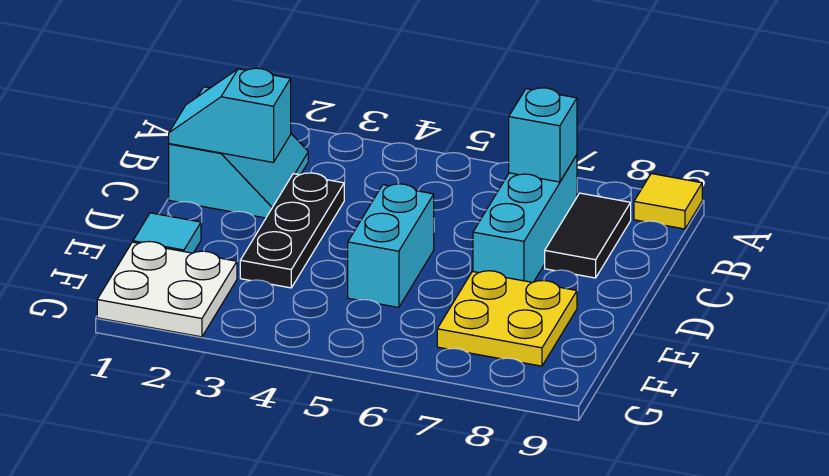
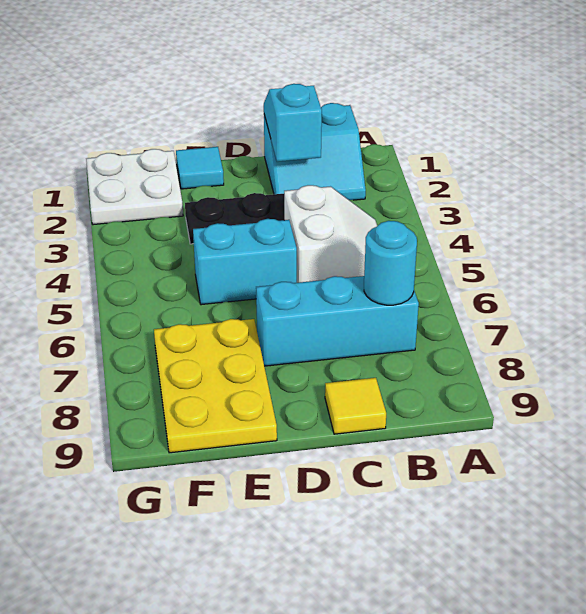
yellow 1x1 tile [634,174,702,229] -> yellow 1x1 tile moved to [325,378,386,434]
none -> white 2x2 slope [284,185,377,283]
cyan 1x1 brick [509,88,577,182] -> cyan 1x1 round brick [364,221,417,305]
black 1x2 tile [545,193,631,278] -> none
yellow 2x2 plate [437,271,577,366] -> yellow 2x3 plate [154,319,277,453]

